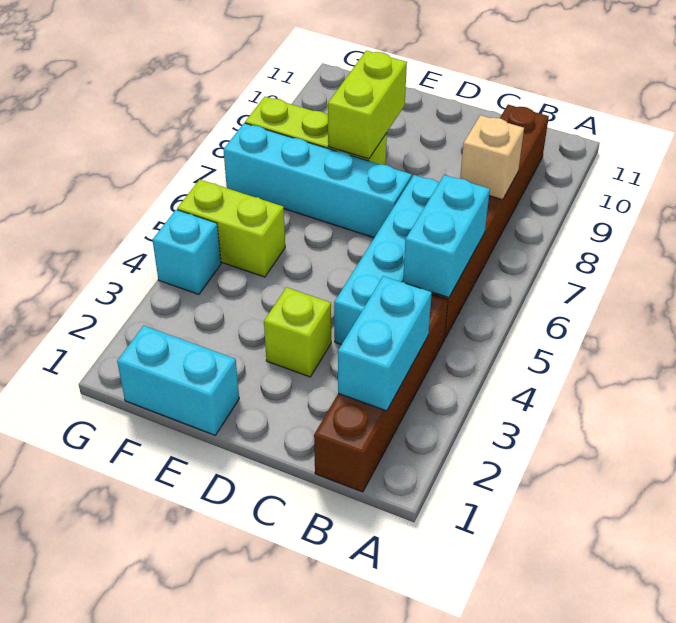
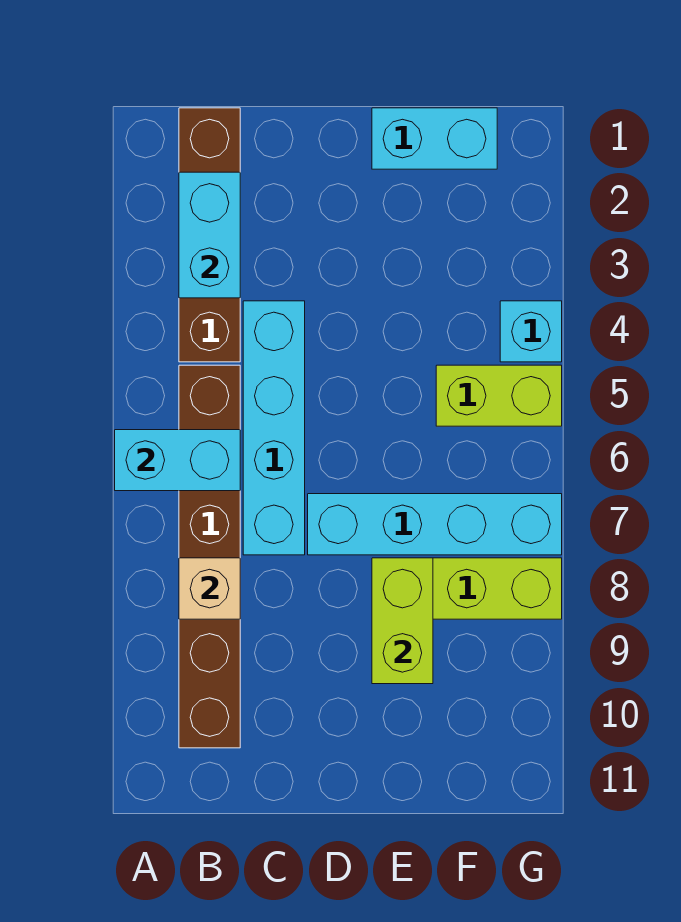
cyan 1x2 brick [403,175,490,298] -> cyan 1x2 brick turned to [115,430,240,491]
lime 1x1 brick [264,287,331,377] -> none

